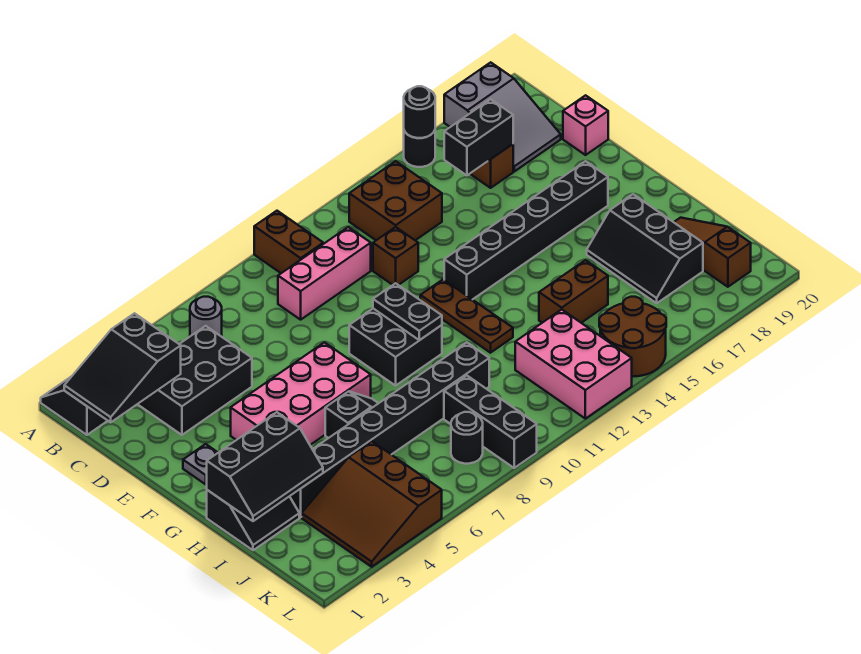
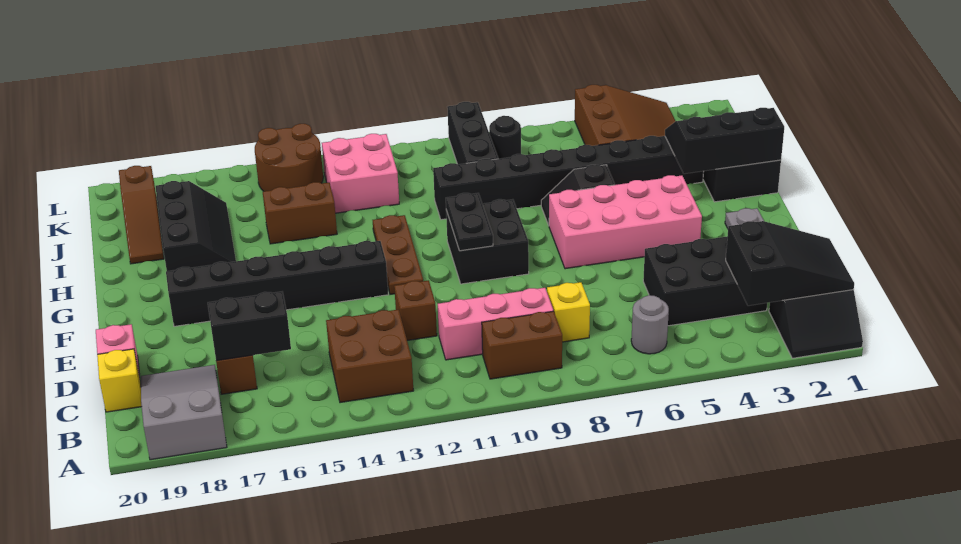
brown 1x2 brick [254,211,323,273] -> brown 1x2 brick turned to [482,311,562,379]
black 1x1 round brick [404,130,435,167] -> none
black 1x1 round brick [404,86,435,138] -> none
none -> yellow 1x1 brick [547,282,590,342]
none -> yellow 1x1 brick [97,349,142,412]
pink 2x3 brick [515,310,632,419] -> pink 2x2 brick [322,134,399,213]

